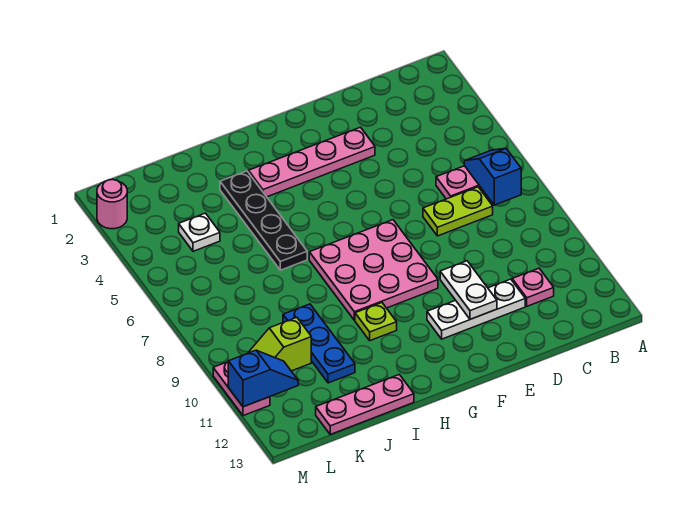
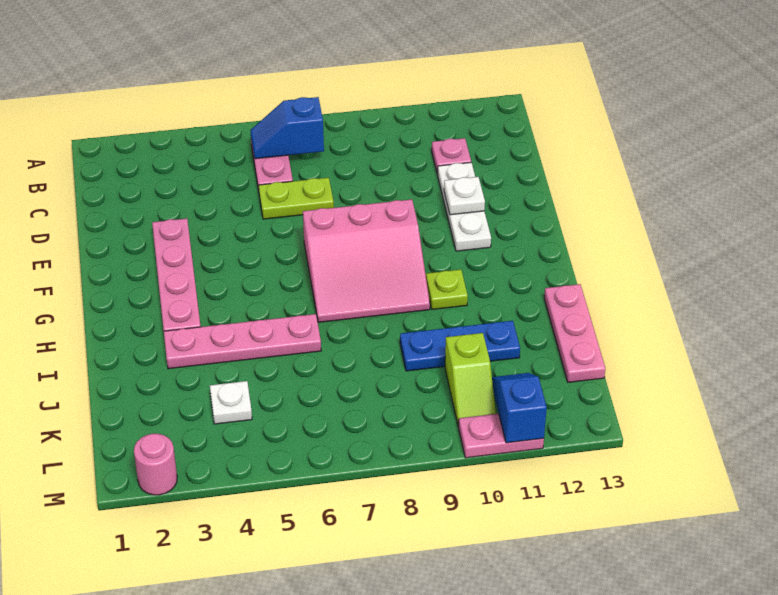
lime 1x2 plate [423,187,493,236] -> lime 1x2 plate turned to [259,178,334,219]
white 1x2 plate [440,261,497,319] -> white 1x1 plate [444,177,485,215]
pink 3x3 plate [309,220,438,320] -> pink 3x3 slope [303,199,430,322]
black 1x4 plate [220,171,307,270] -> pink 1x4 plate [164,314,321,369]

